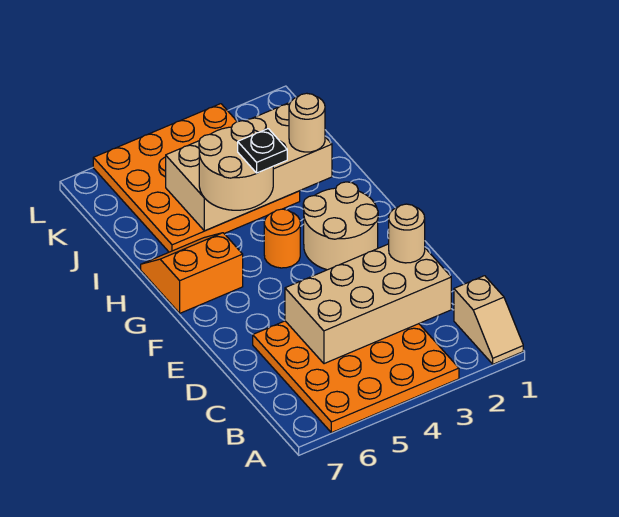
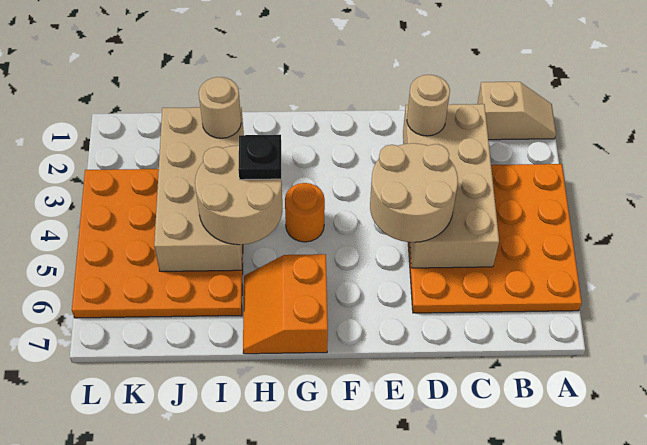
tan 2x2 round brick [303,182,378,270] -> tan 2x2 round brick moved to [370,143,458,242]

